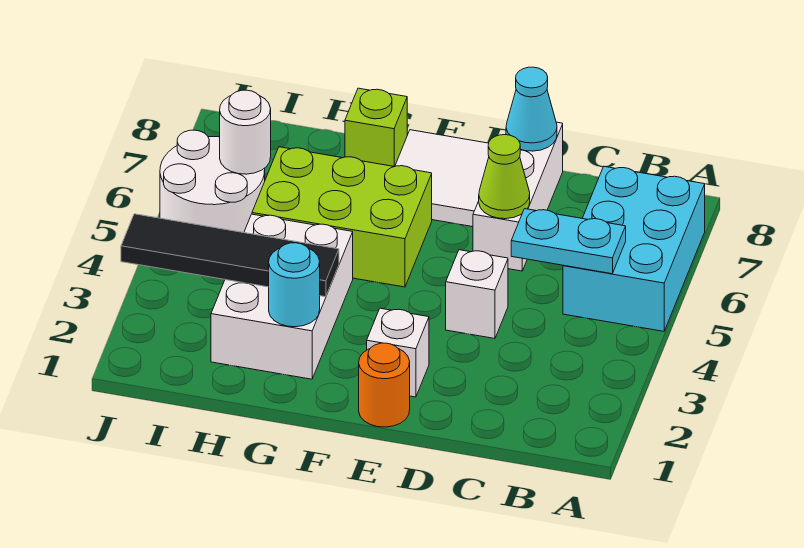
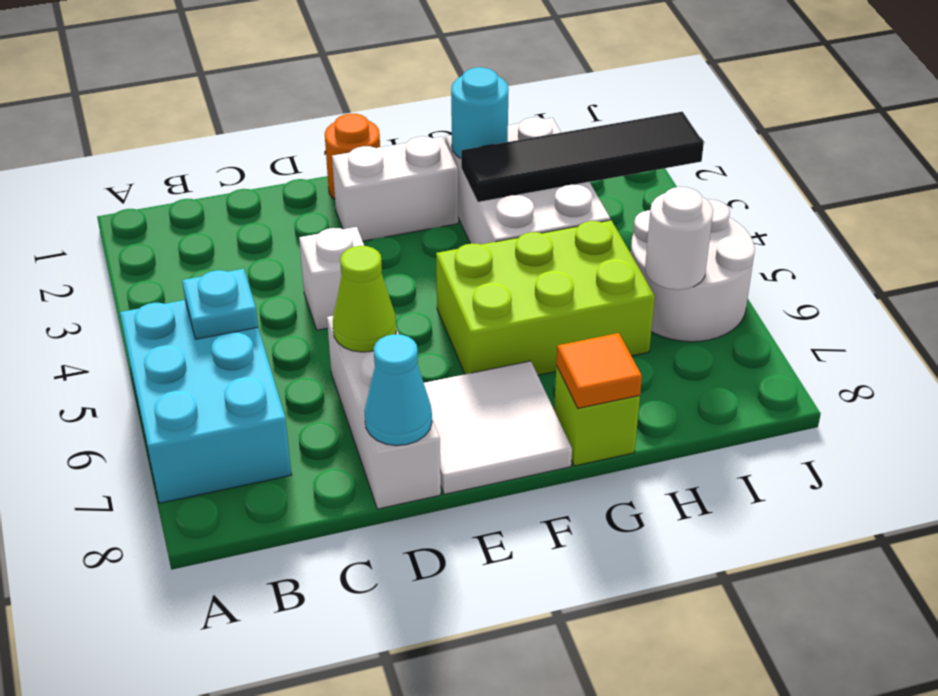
cyan 1x2 plate [511,209,626,274] -> cyan 1x1 plate [182,269,258,339]
white 1x1 brick [367,308,429,397] -> white 1x2 brick [332,136,458,241]
none -> orange 1x1 tile [556,333,642,408]

